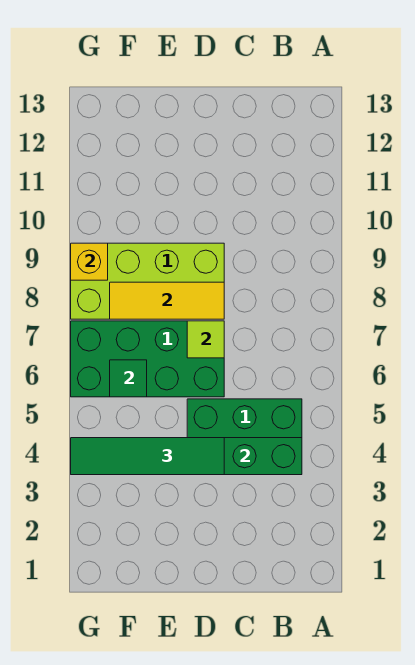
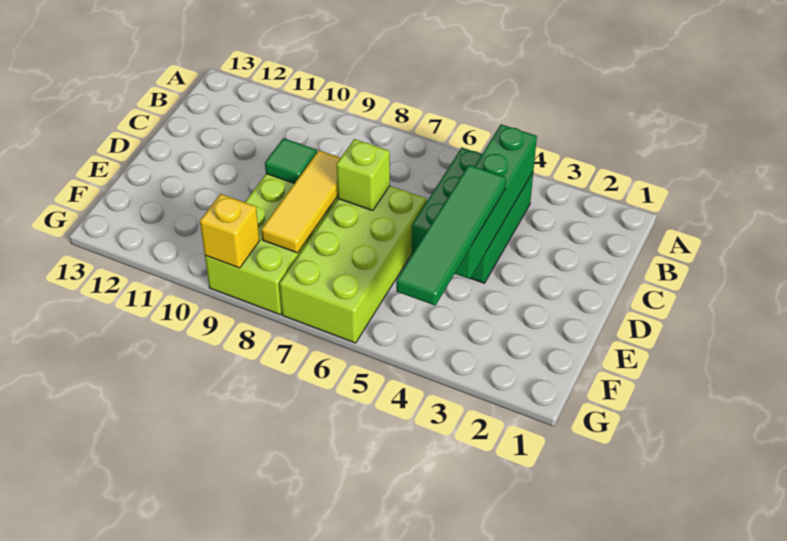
green 2x4 brick [71,321,224,397] -> lime 2x4 brick [279,186,427,343]
lime 1x1 tile [187,321,224,358] -> lime 1x1 brick [336,139,390,211]
green 1x1 tile [110,360,147,397] -> green 1x1 tile moved to [265,138,317,183]

